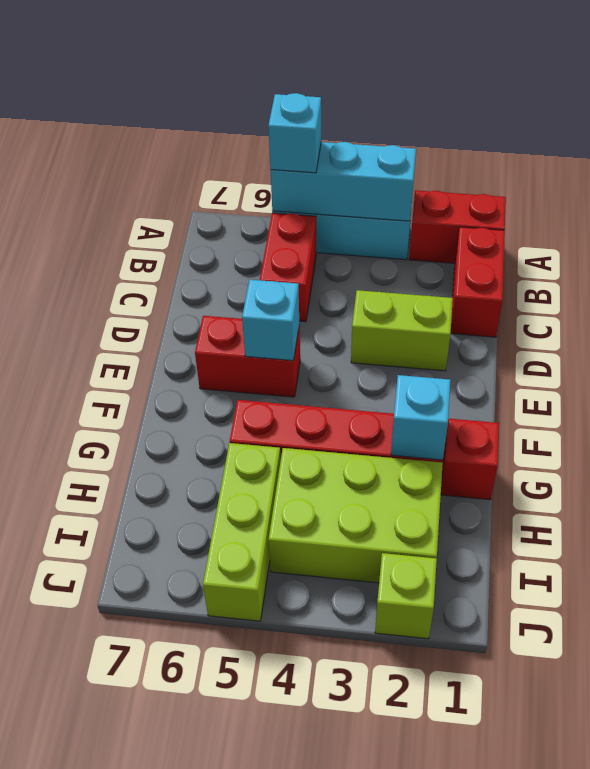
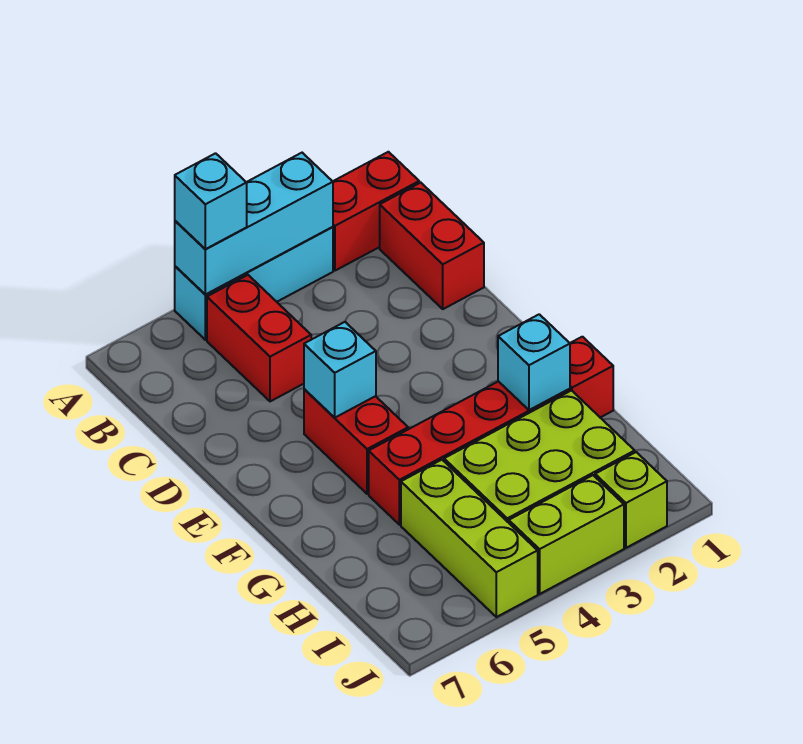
lime 1x2 brick [351,290,453,371] -> lime 1x2 brick moved to [509,475,624,594]
red 1x2 brick [195,316,300,397] -> red 1x2 brick turned to [304,389,408,494]

